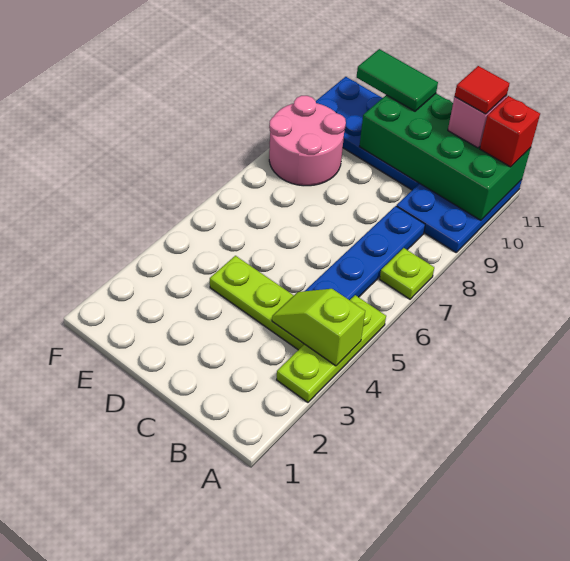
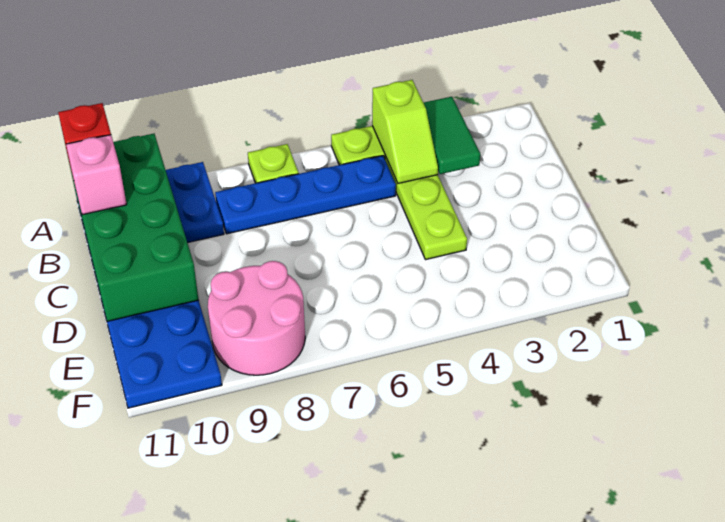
red 1x1 tile [455,66,510,114] -> none
green 1x2 tile [357,49,438,111] -> green 1x2 tile moved to [424,97,480,174]

